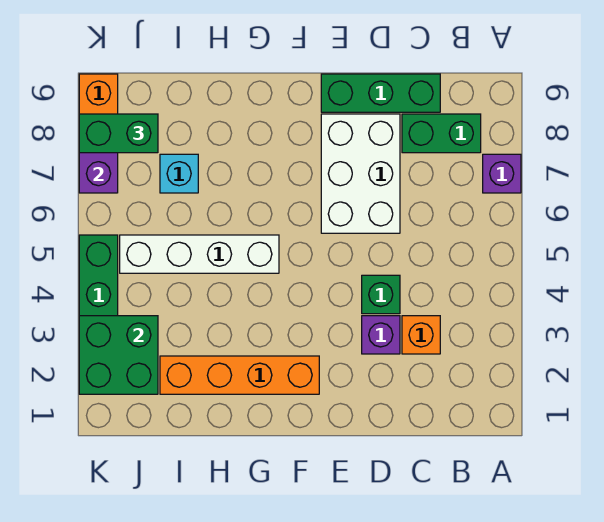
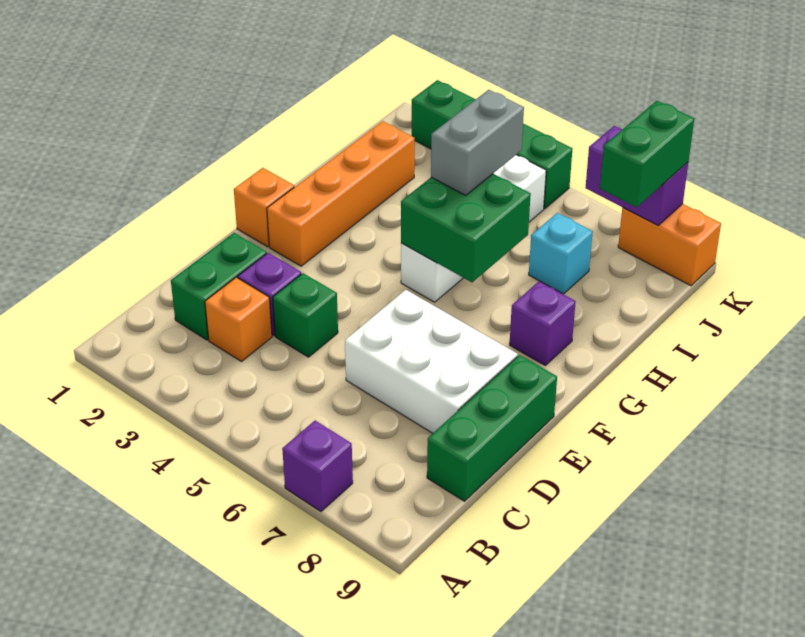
green 1x2 brick [402,114,481,153] -> green 1x2 brick moved to [171,233,267,340]
none -> orange 1x1 brick [234,168,294,247]
none -> purple 1x1 brick [510,281,576,365]
none -> grey 1x2 brick [431,90,524,195]
green 2x2 brick [79,316,158,394] -> green 2x2 brick moved to [401,174,531,282]

